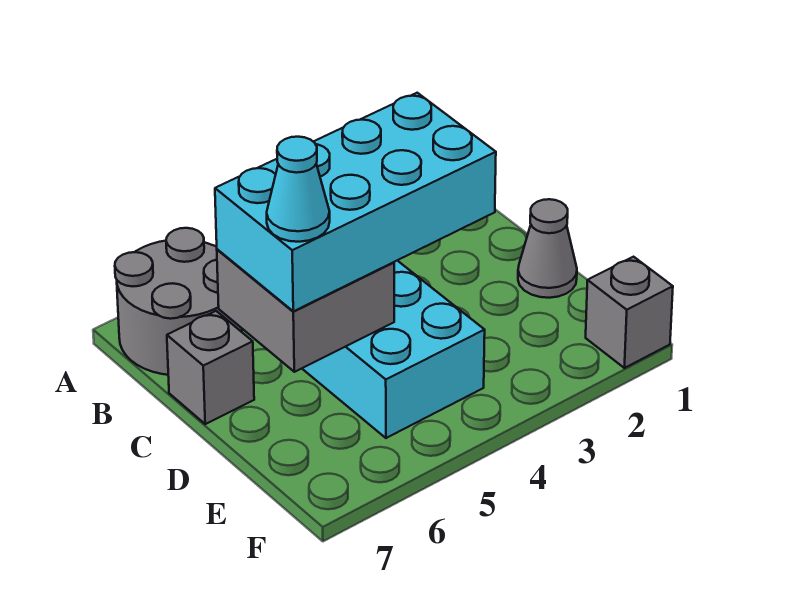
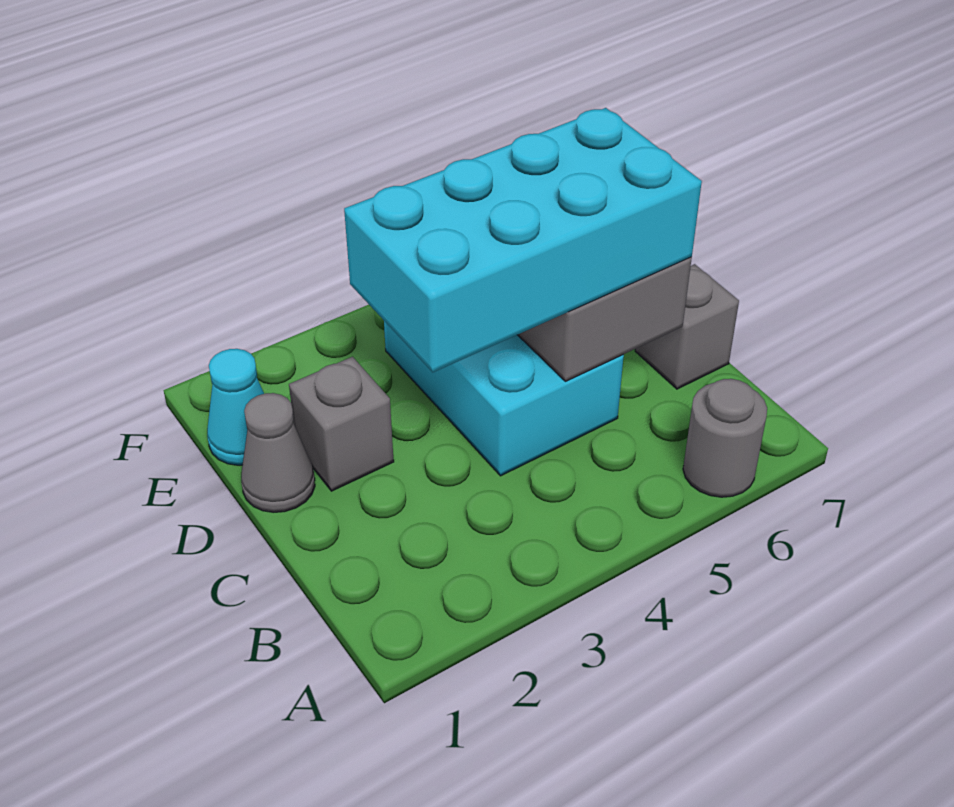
grey 2x2 round brick [115,228,242,375] -> grey 1x1 round brick [683,379,767,497]
cyan 1x1 cone [267,137,330,242] -> cyan 1x1 cone moved to [207,349,264,465]
grey 1x1 brick [586,257,673,368] -> grey 1x1 brick moved to [289,357,394,491]

